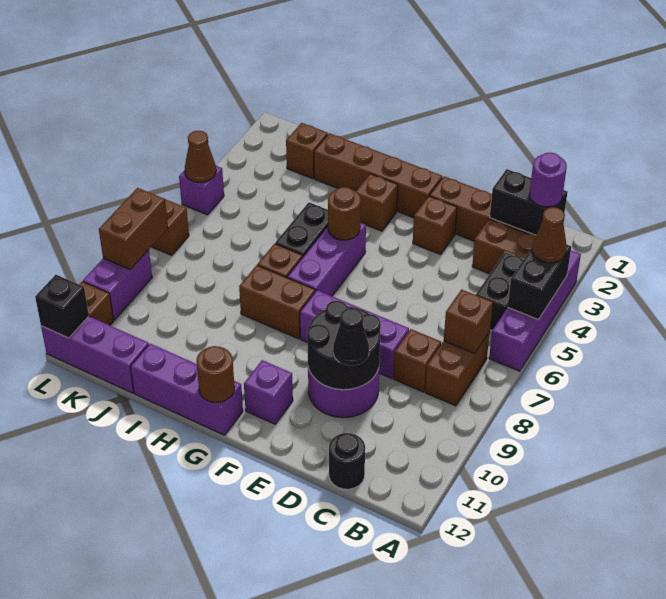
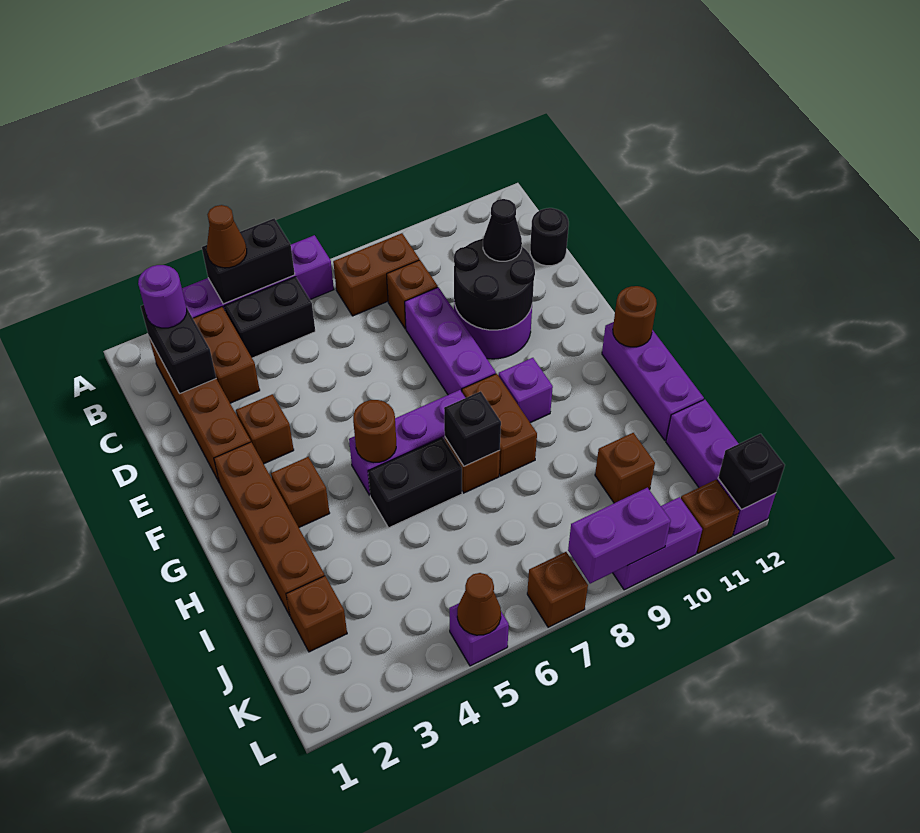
brown 1x1 brick [444,289,493,353] -> brown 1x1 brick moved to [595,433,655,503]
purple 1x1 brick [244,360,293,424] -> purple 1x1 brick moved to [498,358,553,423]
none -> black 1x1 brick [444,391,501,466]
brown 1x2 brick [99,188,168,270] -> purple 1x2 brick [568,488,671,584]

